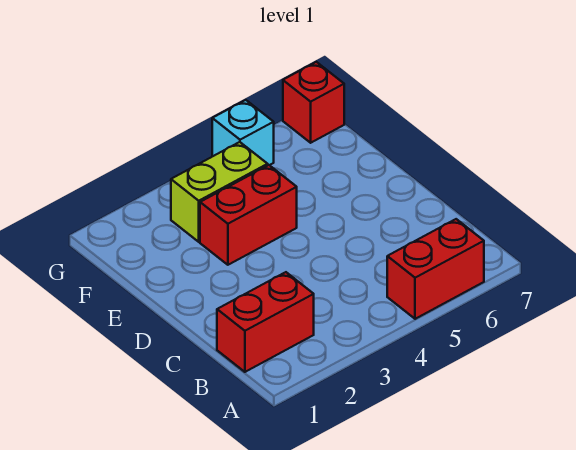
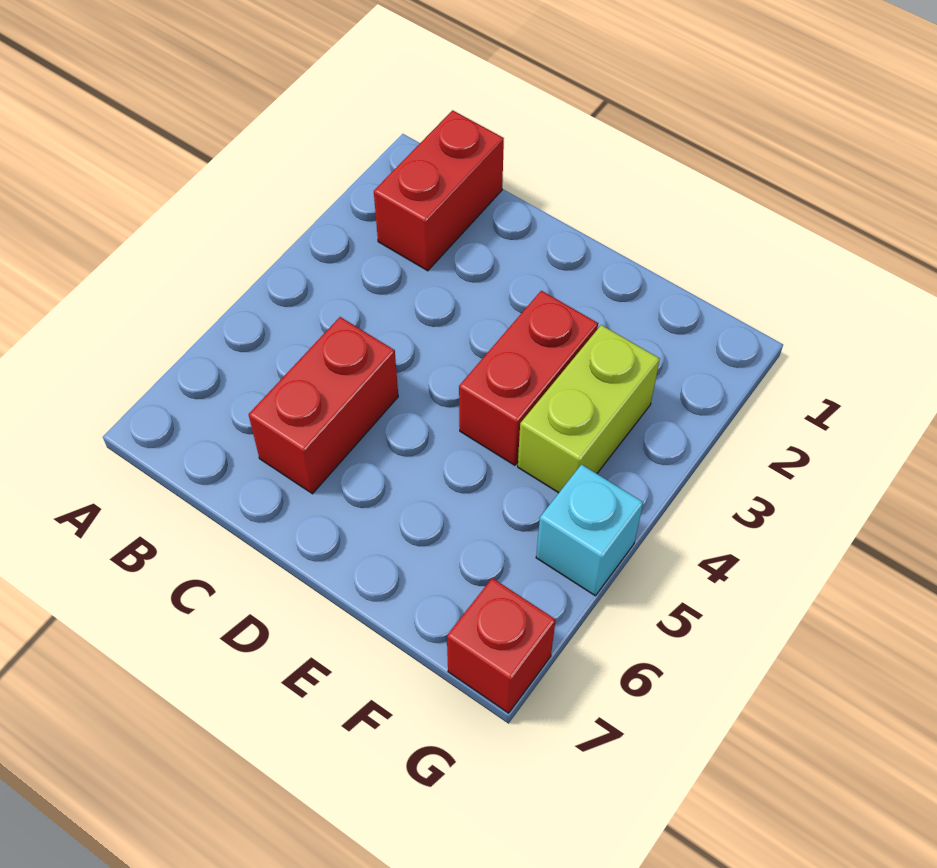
red 1x2 brick [387,219,484,319] -> red 1x2 brick moved to [249,317,398,494]

